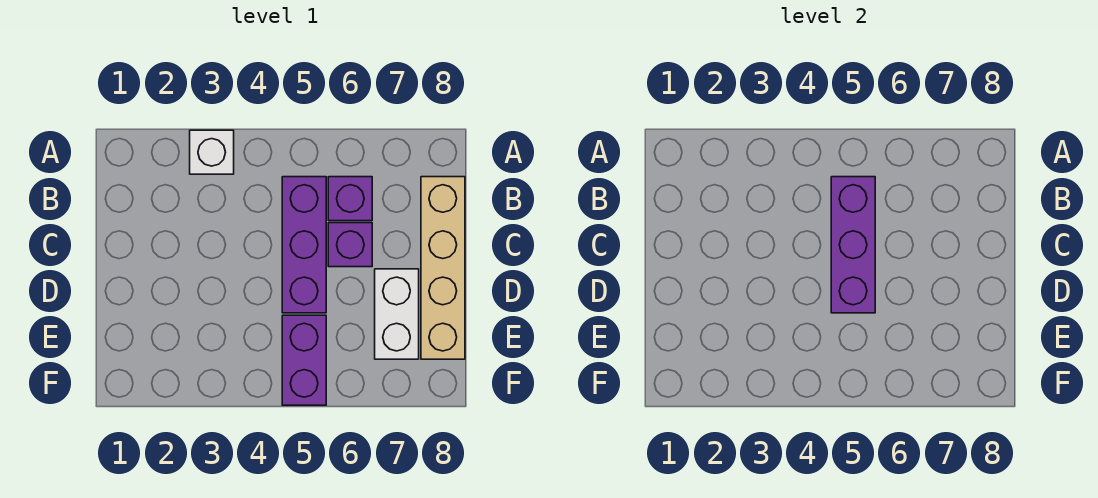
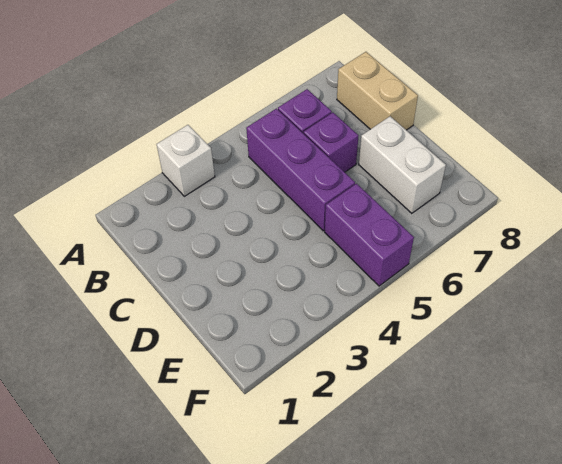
purple 1x3 brick [831,177,875,313] -> none
tan 1x4 brick [421,177,465,359] -> tan 1x2 brick [337,52,418,130]

